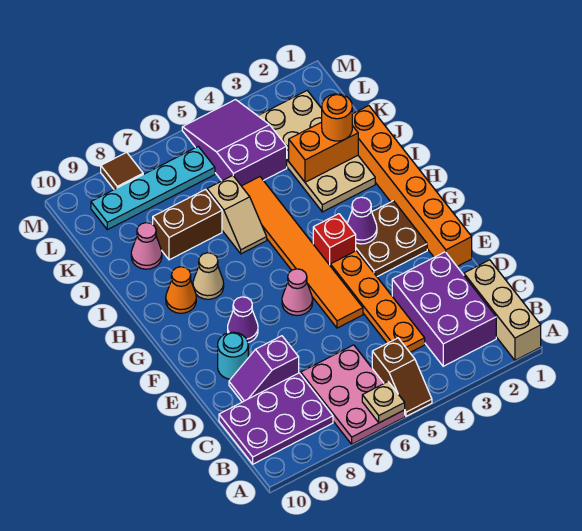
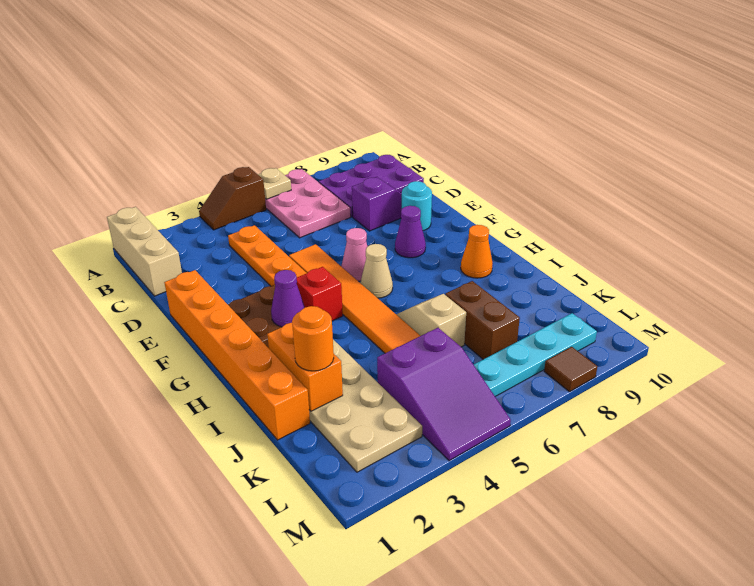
brown 1x2 slope [372,338,432,416] -> brown 1x2 slope turned to [199,167,266,230]
purple 2x3 brick [392,252,496,366] -> none
tan 1x1 cone [193,253,224,299] -> tan 1x1 cone moved to [360,244,393,298]
orange 1x2 brick [289,122,358,182] -> orange 1x2 brick turned to [267,323,343,411]
brown 1x2 brick [153,189,222,260] -> brown 1x2 brick turned to [445,281,520,359]
pink 1x1 cone [131,223,162,269] -> none

